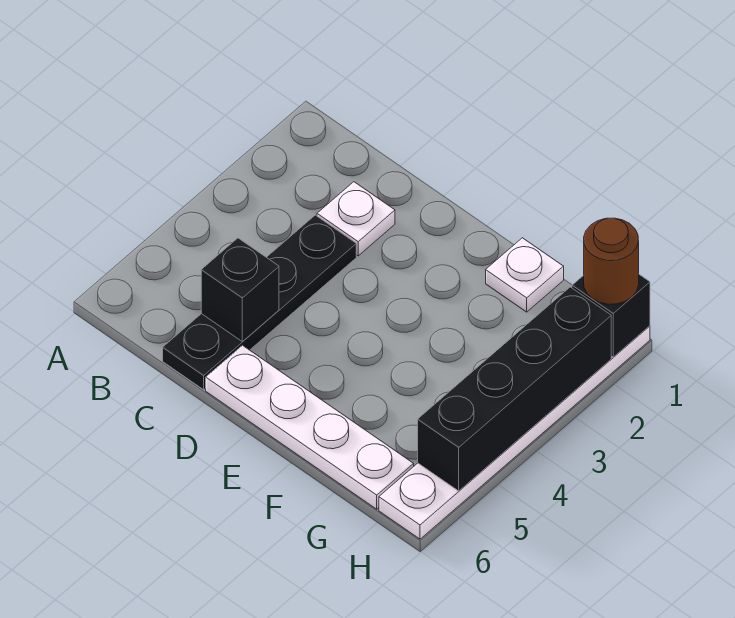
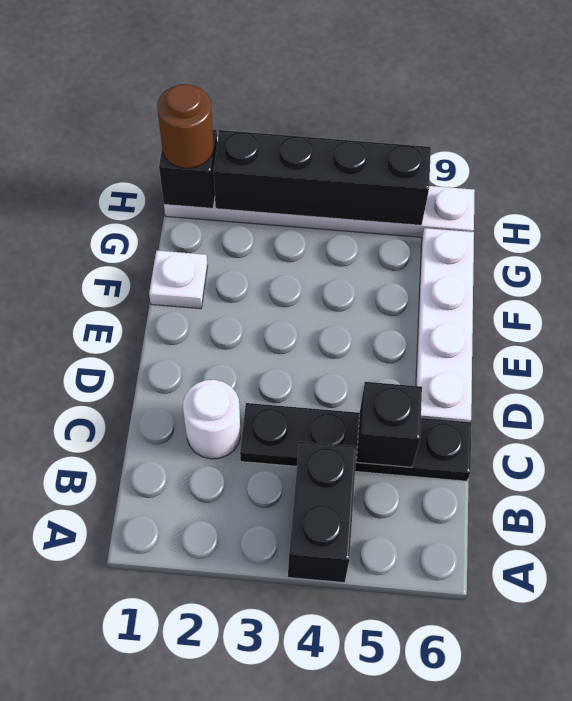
none -> black 1x2 brick [288,441,357,583]
white 1x1 plate [317,182,395,256] -> white 1x1 round brick [183,380,241,459]

